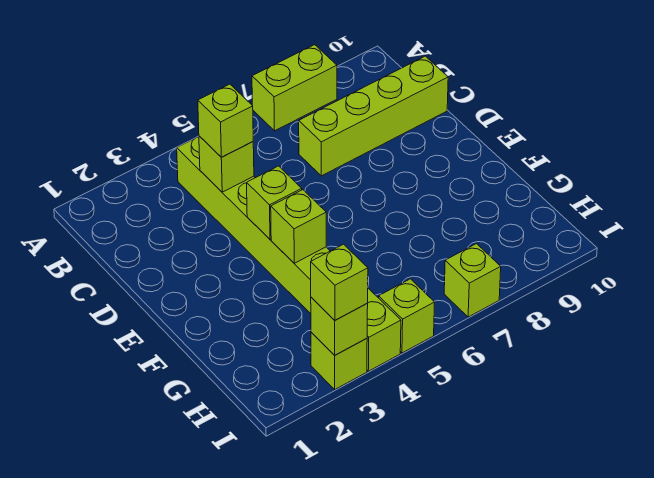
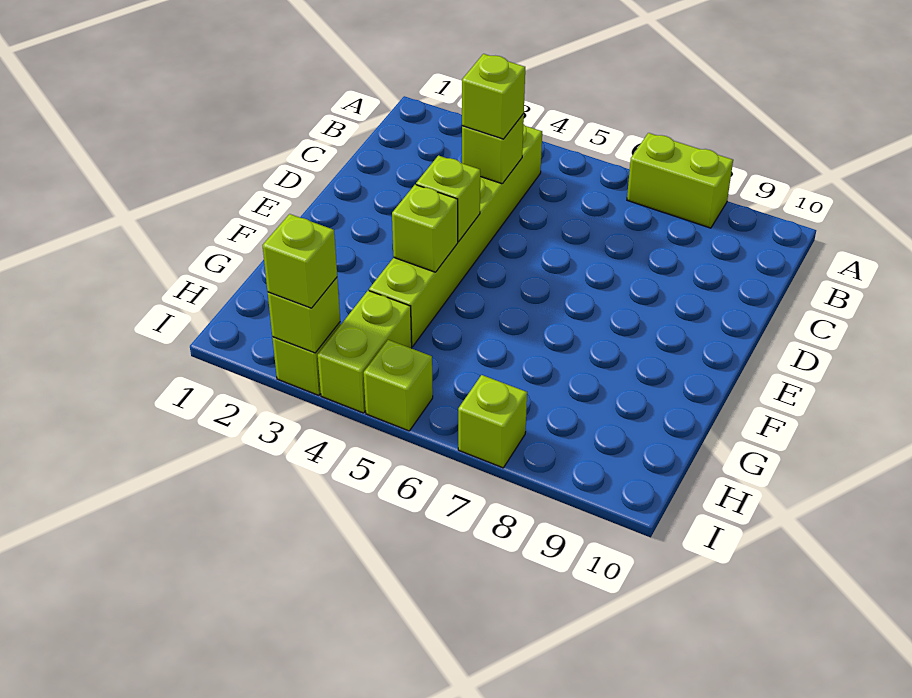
lime 1x4 brick [299,56,448,176] -> none

